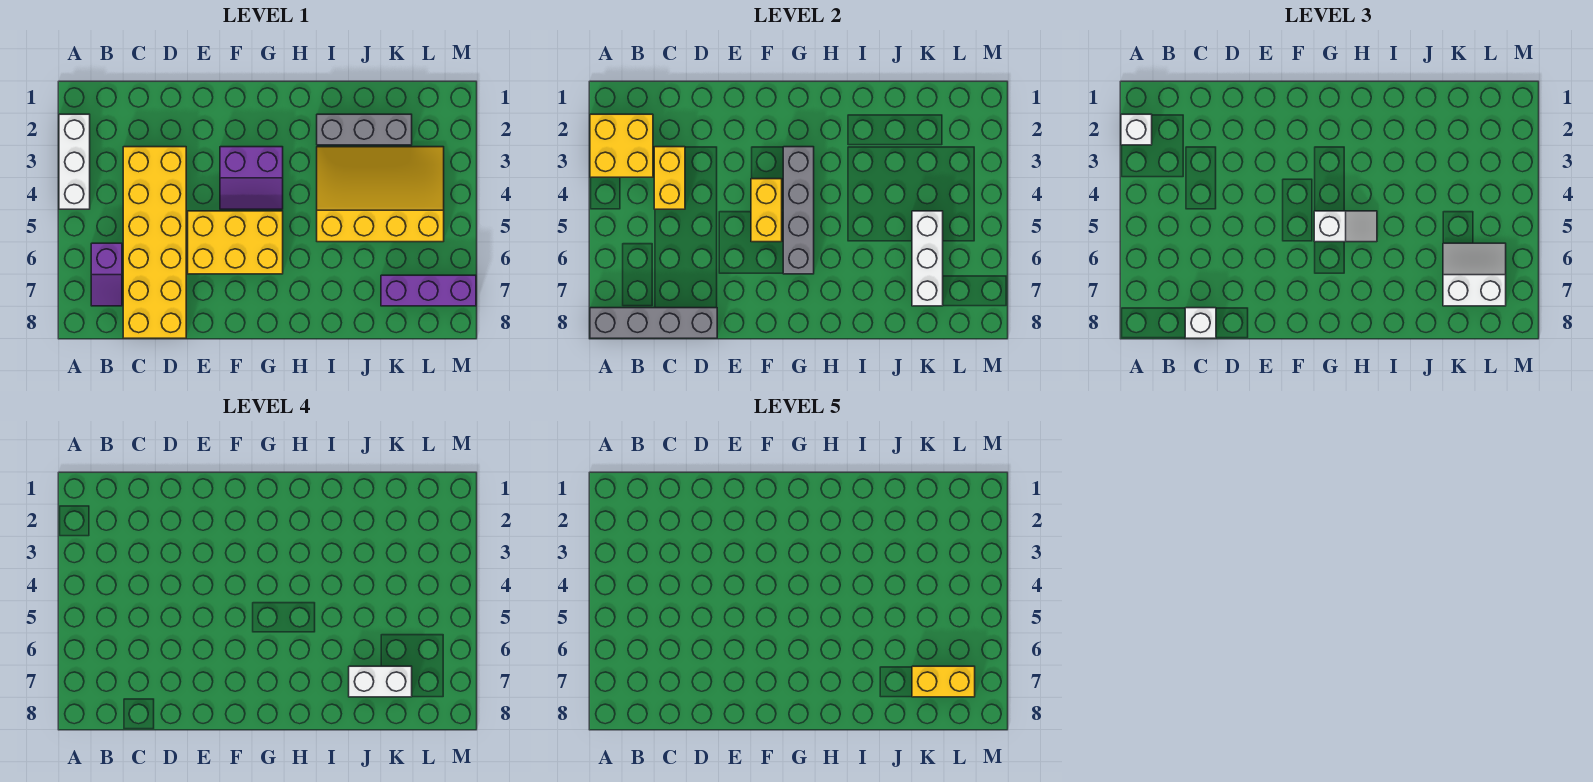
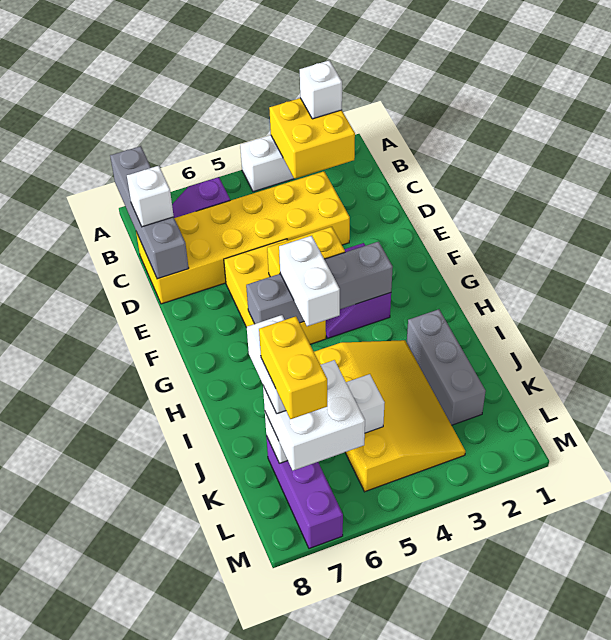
yellow 1x2 brick [654,147,685,209] -> none
white 1x2 slope [1314,211,1377,242] -> white 1x2 brick [279,236,340,326]
white 2x2 slope [1443,243,1506,306] -> white 2x2 brick [263,360,365,471]

